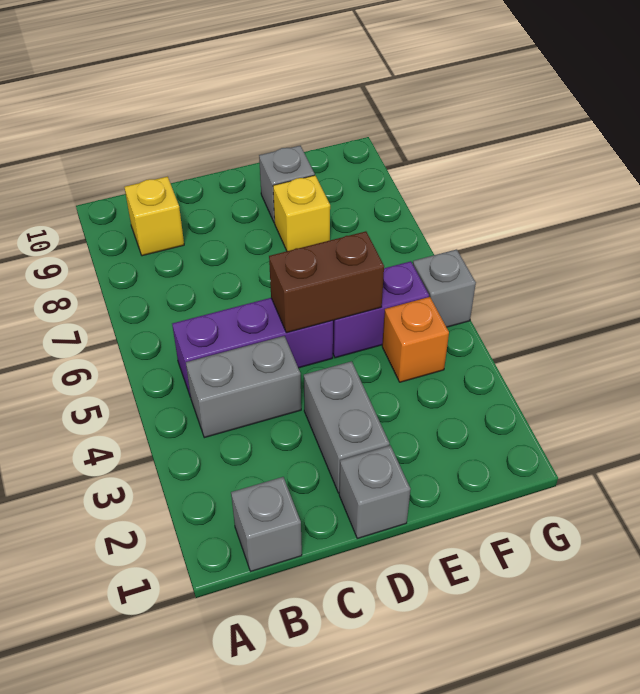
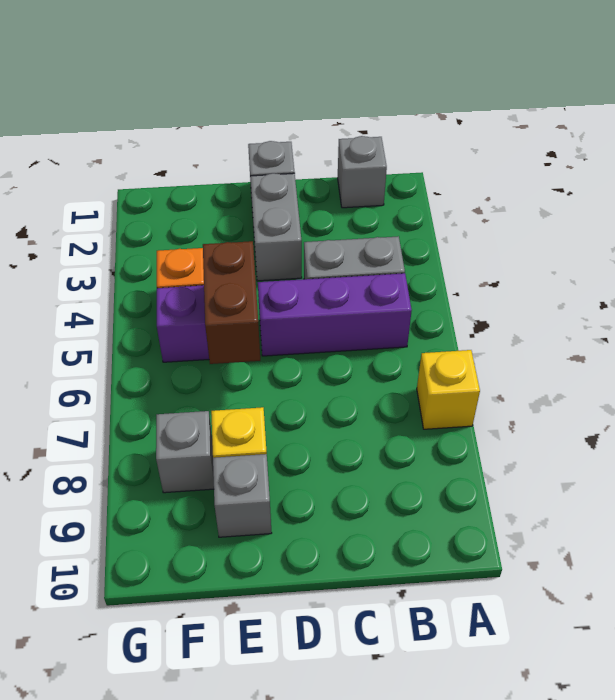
yellow 1x1 brick [124,177,184,256] -> yellow 1x1 brick moved to [417,350,480,429]
brown 1x2 brick [269,231,384,333] -> brown 1x2 brick turned to [203,241,260,364]
grey 1x1 brick [413,249,476,327] -> grey 1x1 brick moved to [156,411,214,493]

